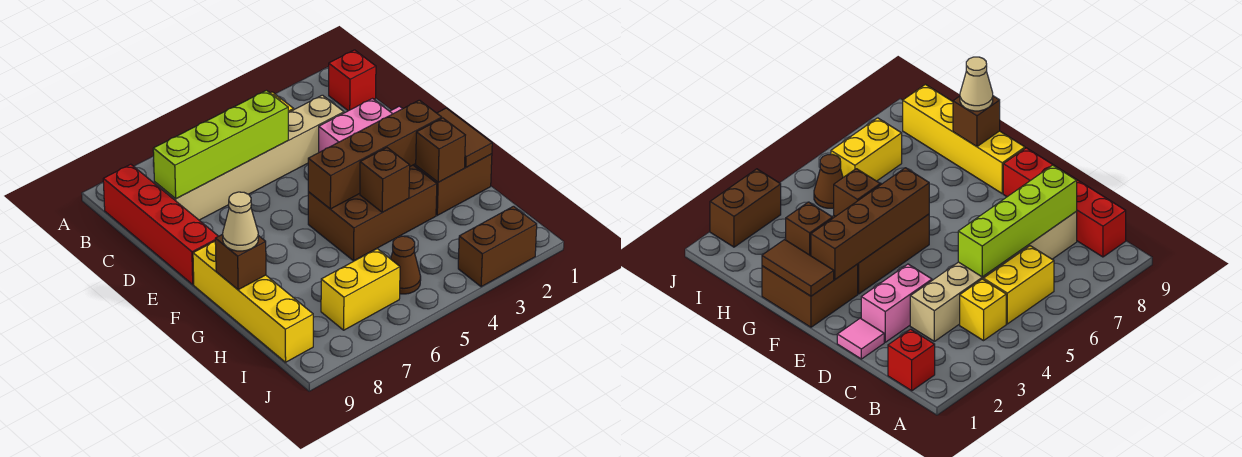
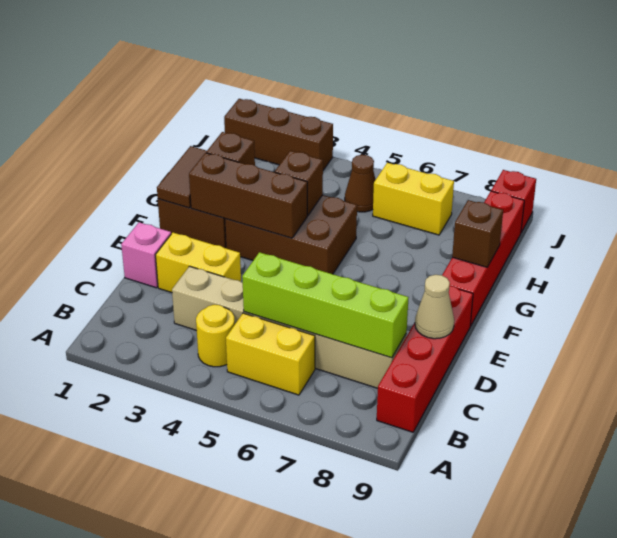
red 1x1 brick [329,50,376,111] -> red 1x1 brick moved to [491,170,536,232]
yellow 1x1 brick [960,279,1006,341] -> yellow 1x1 round brick [196,305,235,367]
pink 1x1 tile [837,318,884,359] -> pink 1x1 brick [121,222,171,288]
pink 1x2 brick [319,99,392,152] -> yellow 1x2 brick [156,233,241,293]
brown 1x4 brick [308,100,442,209] -> brown 1x3 brick [189,153,307,238]
yellow 1x4 brick [193,242,313,362] -> red 1x4 brick [442,191,524,326]
tan 1x1 cone [223,192,258,251] -> tan 1x1 cone moved to [415,275,454,339]
brown 1x2 brick [458,206,537,287] -> brown 1x3 brick [224,99,333,170]

